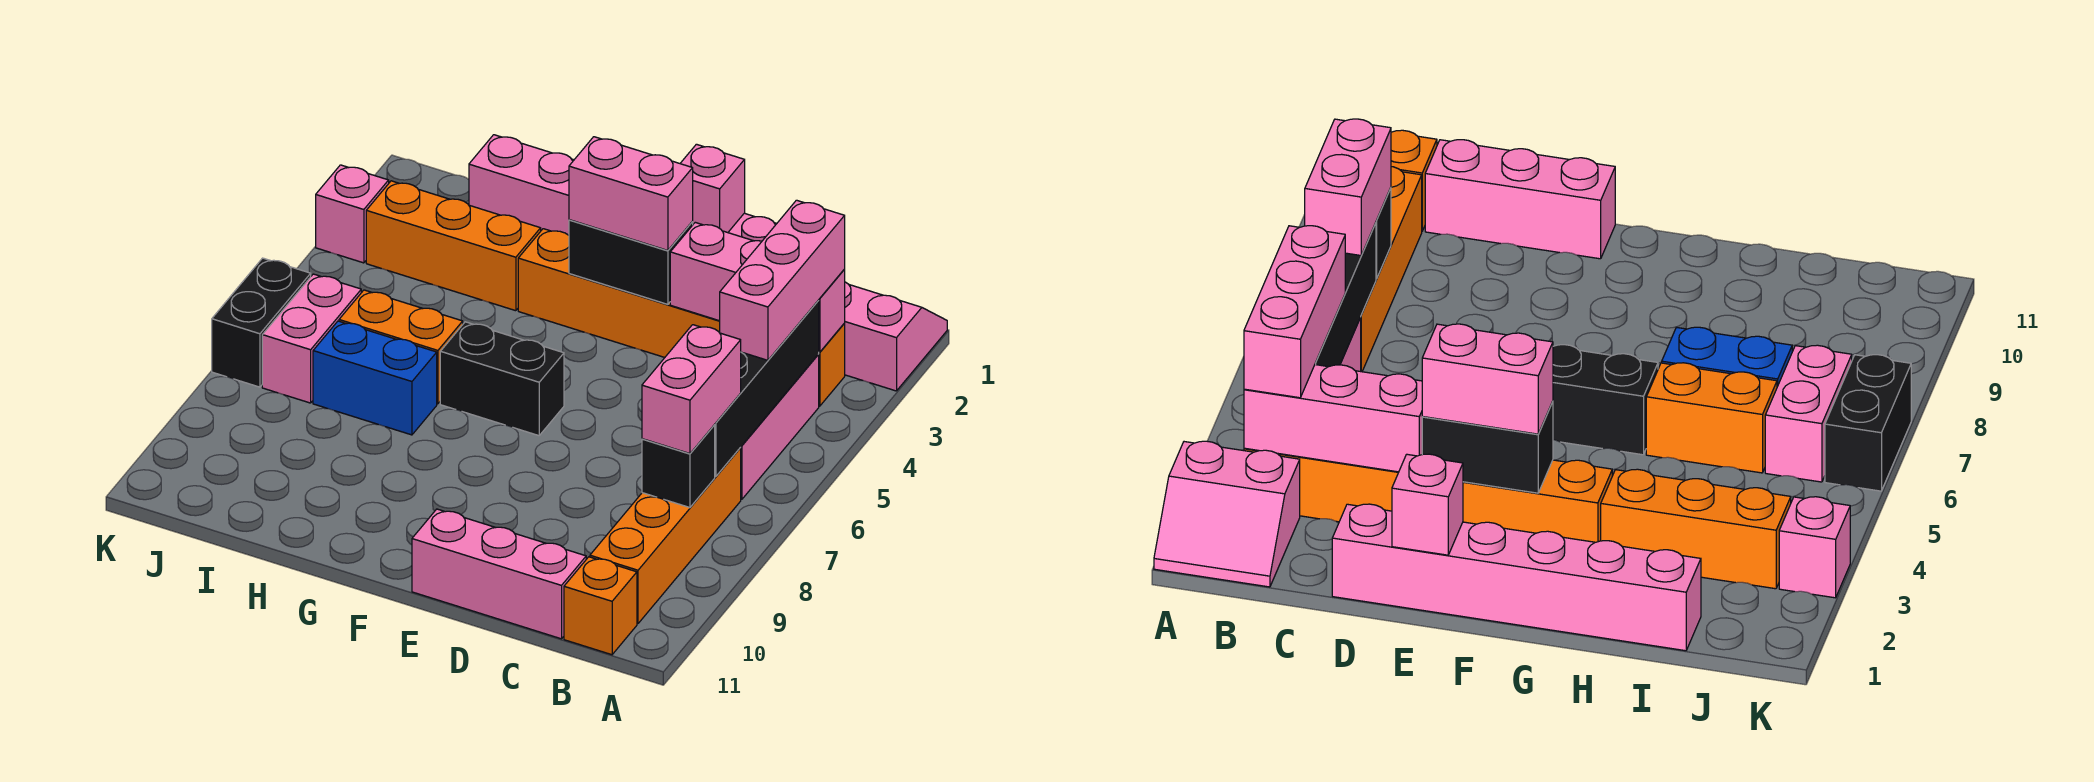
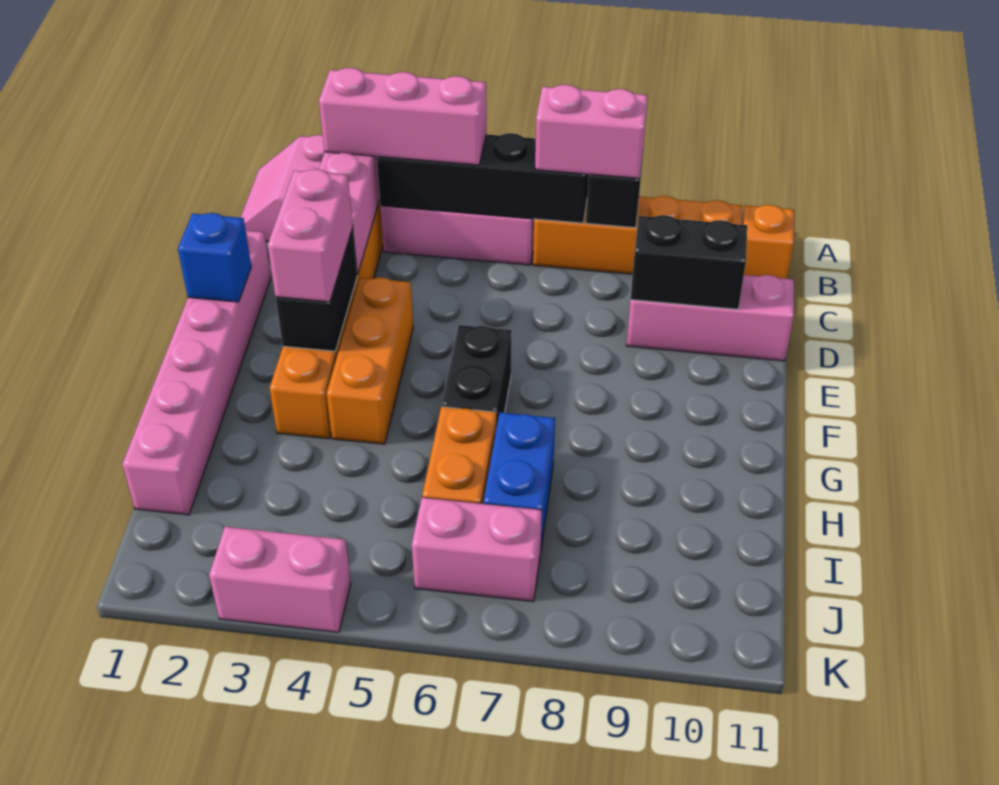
pink 1x3 brick [412,509,586,639] -> pink 1x3 brick turned to [627,275,794,361]
pink 1x1 brick [680,144,745,233] -> blue 1x1 brick [178,213,251,302]
orange 1x3 brick [366,181,541,311] -> orange 1x3 brick moved to [327,277,413,444]
pink 1x1 brick [316,165,389,263] -> pink 1x2 brick [209,527,351,632]
black 1x2 brick [212,258,311,387] -> black 1x2 brick moved to [631,215,747,309]

